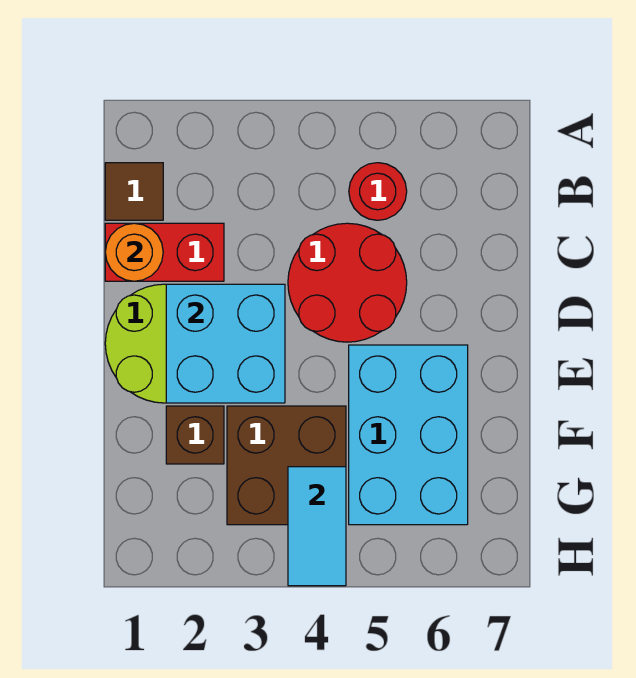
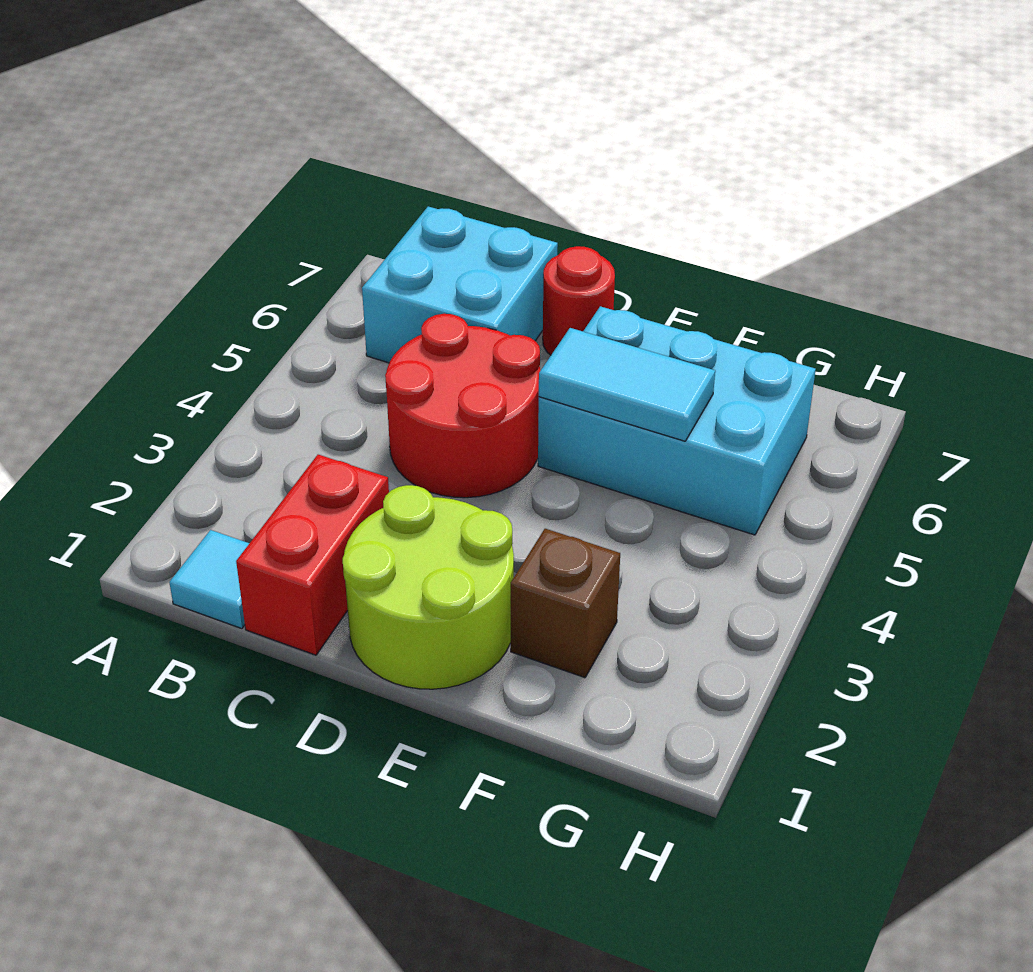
brown 1x1 tile [105,163,163,220] -> cyan 1x1 tile [169,530,249,629]
red 1x1 round brick [349,163,407,220] -> red 1x1 round brick moved to [543,246,615,355]
orange 1x1 round brick [105,223,163,281] -> none
cyan 2x2 brick [166,284,285,403] -> cyan 2x2 brick moved to [362,206,558,363]
brown 2x2 brick [227,406,346,525] -> none
cyan 1x2 tile [288,467,346,586] -> cyan 1x2 tile moved to [539,328,715,441]

